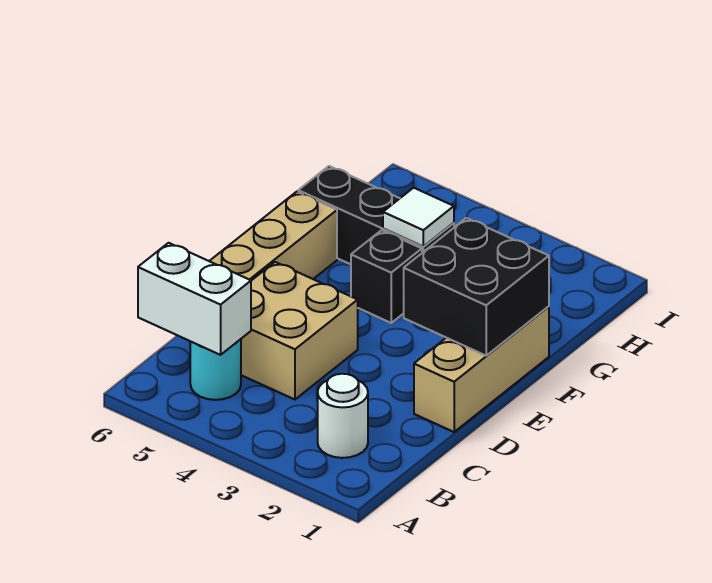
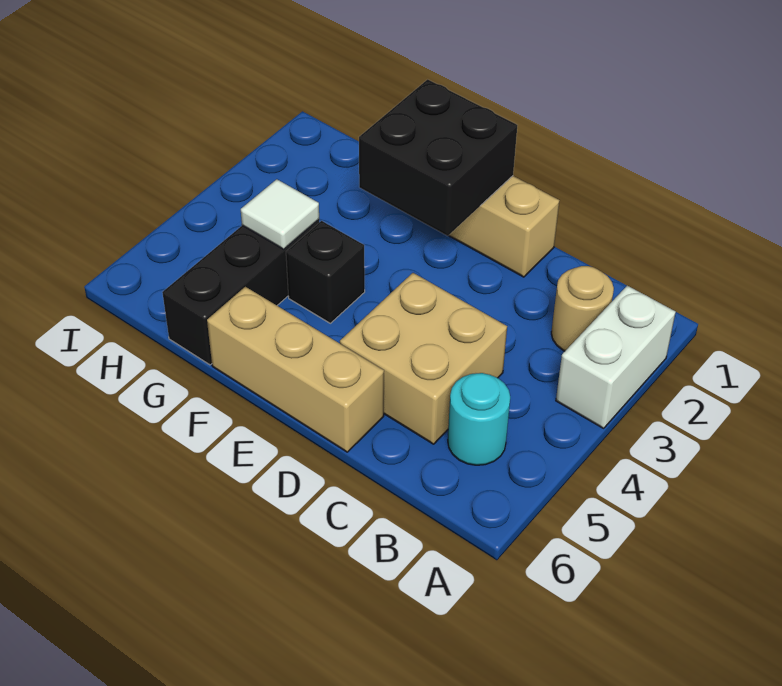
white 1x1 round brick [318,374,368,458] -> tan 1x1 round brick [551,266,614,351]
white 1x2 brick [138,243,251,355] -> white 1x2 brick moved to [556,286,676,428]

